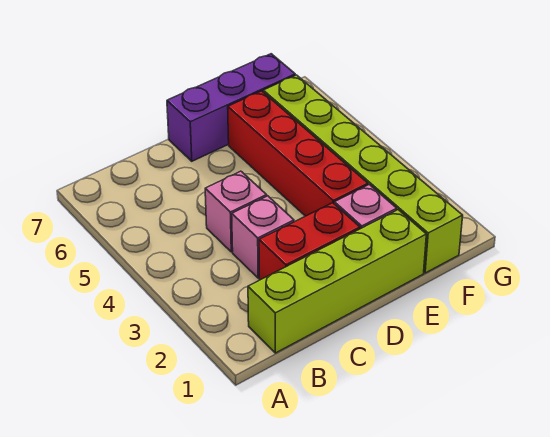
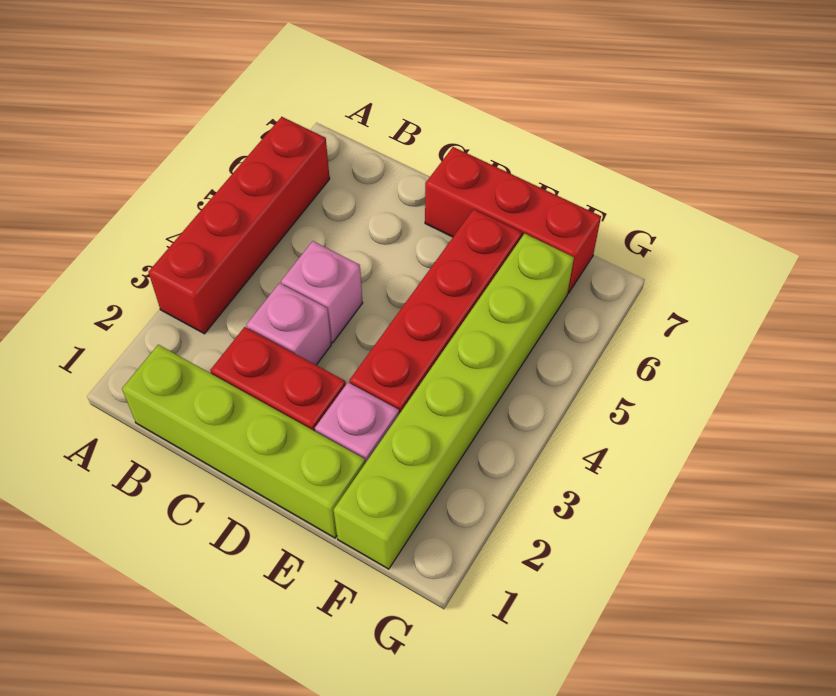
none -> red 1x4 brick [148,117,330,334]
purple 1x3 brick [167,54,295,161] -> red 1x3 brick [425,147,601,293]

